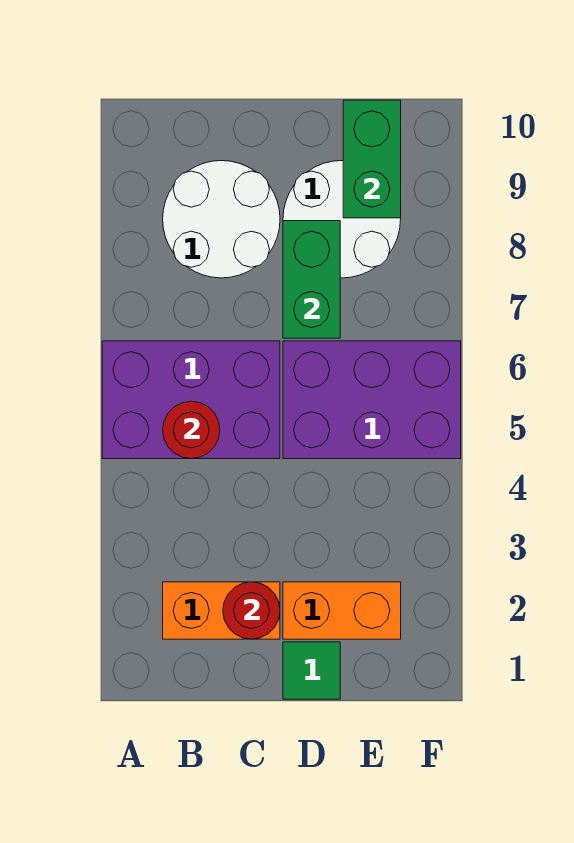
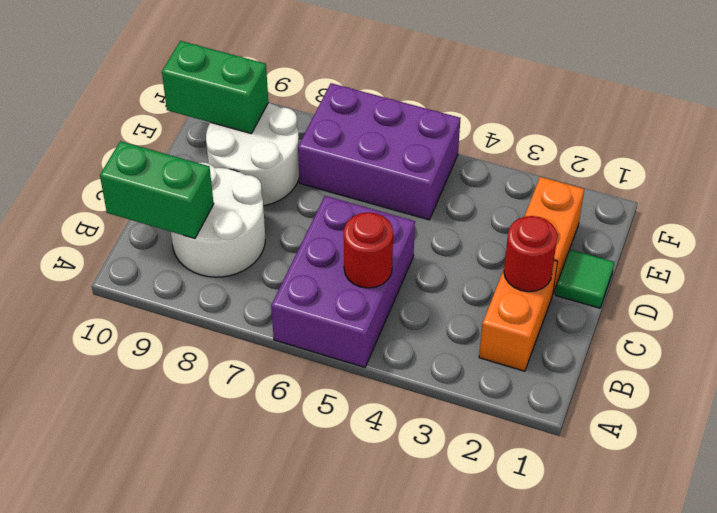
purple 2x3 brick [283,341,461,459] -> purple 2x3 brick turned to [298,83,460,220]
green 1x2 brick [283,221,340,338] -> green 1x2 brick moved to [100,141,214,239]

